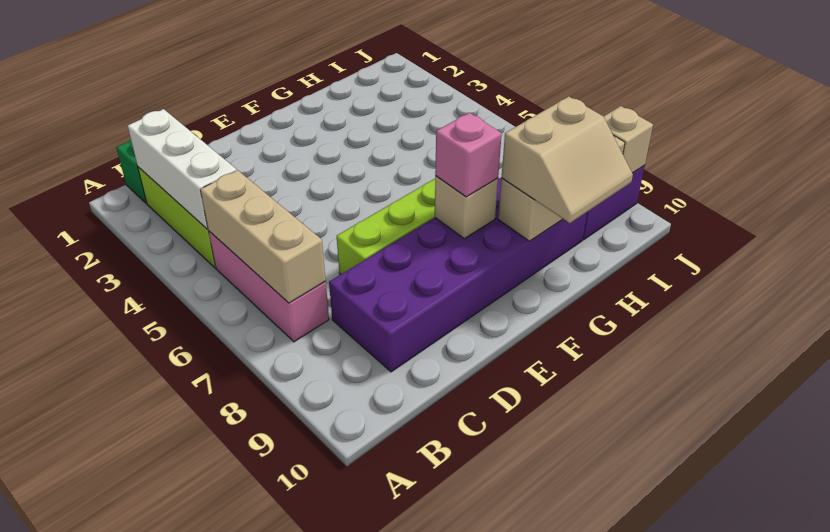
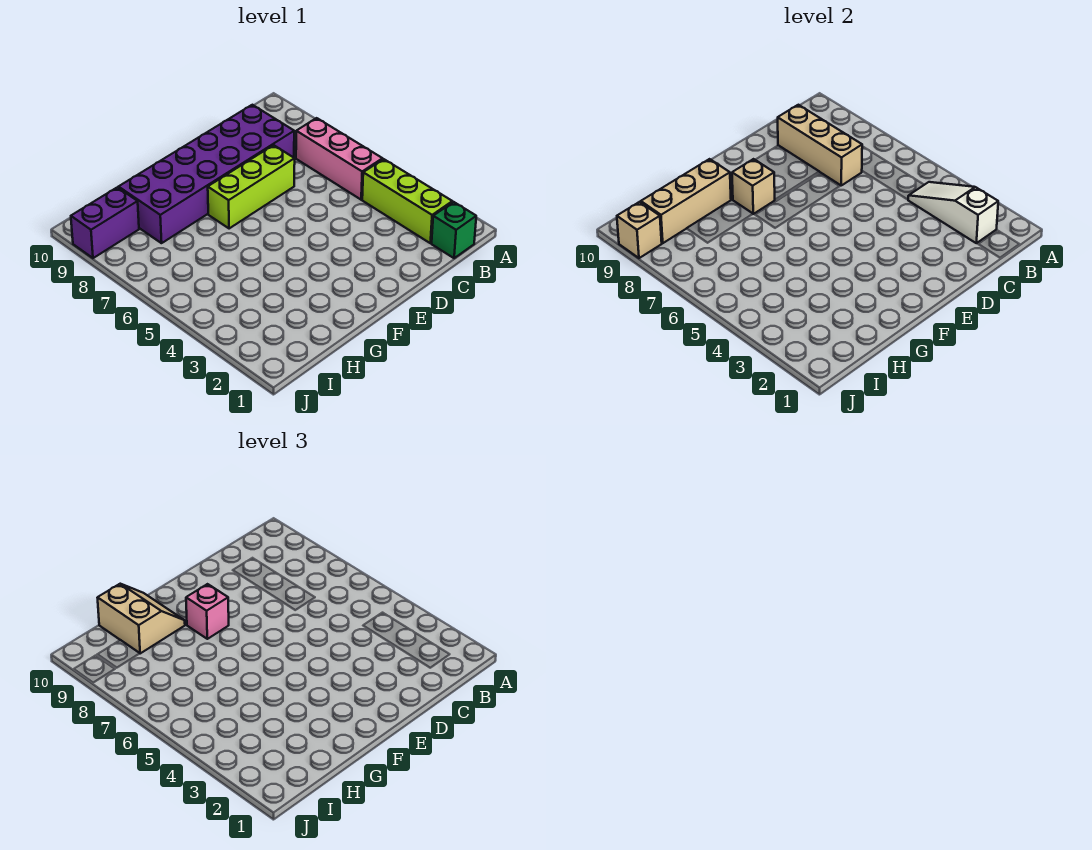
white 1x3 brick [128,109,237,229] -> white 1x3 slope [908,182,998,243]
tan 1x3 brick [200,170,326,303] -> tan 1x3 brick moved to [778,105,862,185]
tan 2x2 slope [501,96,633,223] -> tan 2x2 slope turned to [97,584,185,653]

